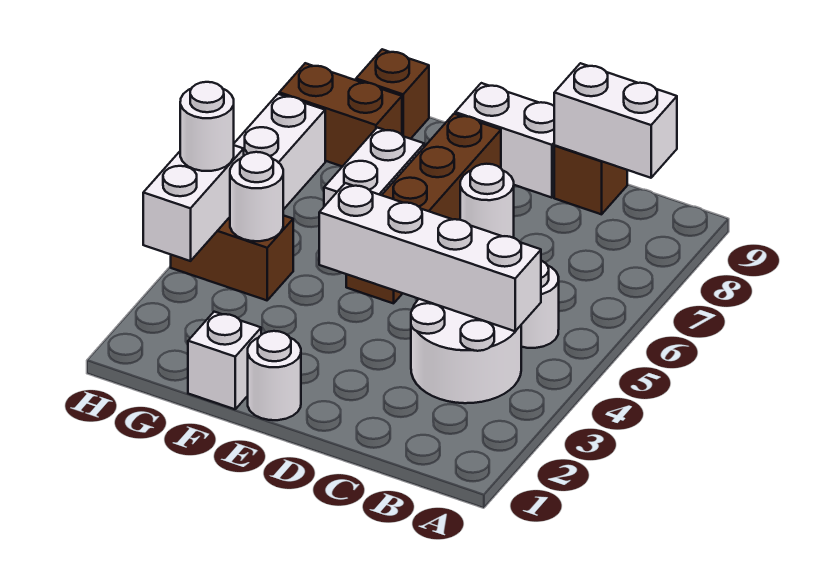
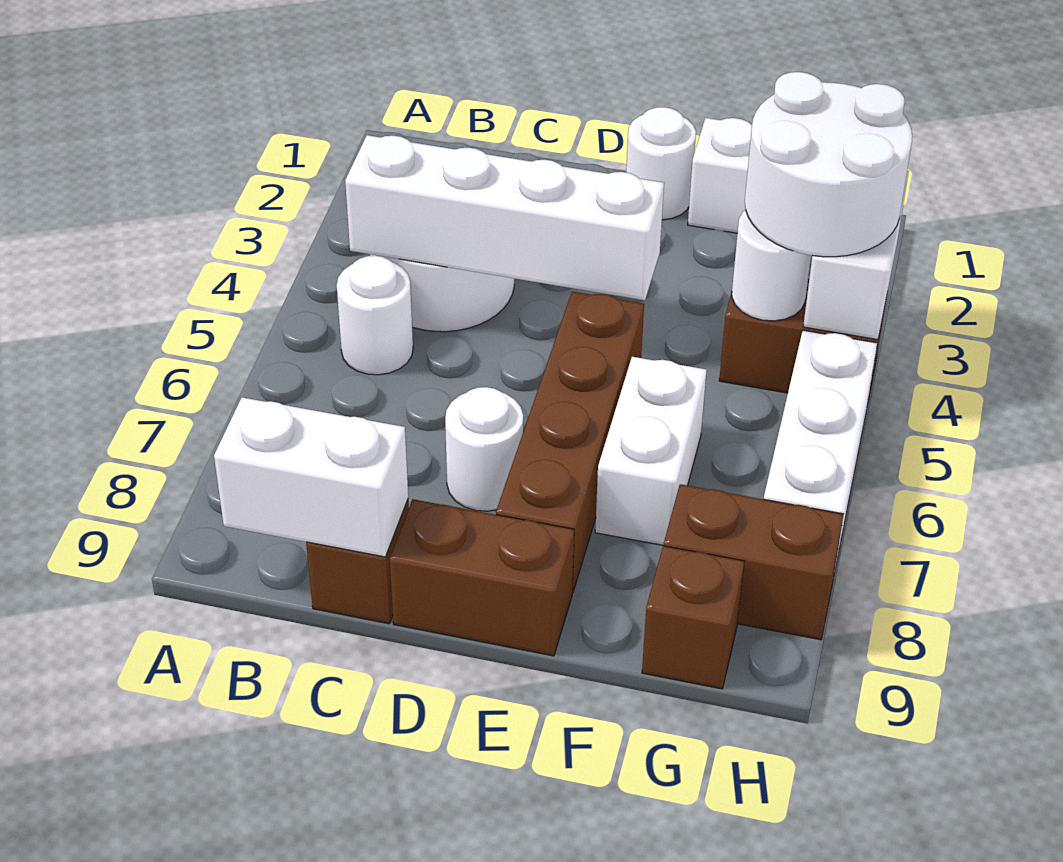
white 1x2 brick [455,83,555,198] -> brown 1x2 brick [390,499,574,656]
white 1x1 round brick [180,82,234,171] -> white 2x2 round brick [745,72,912,257]

